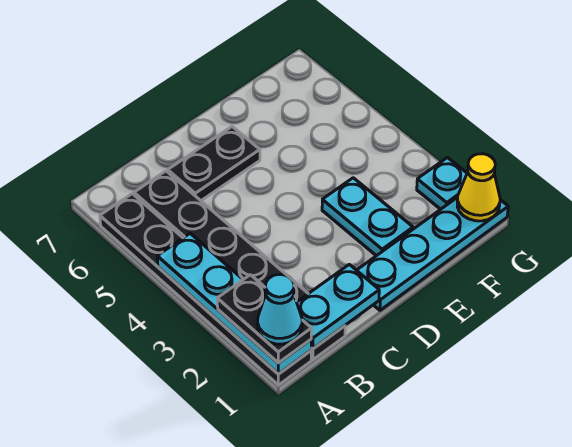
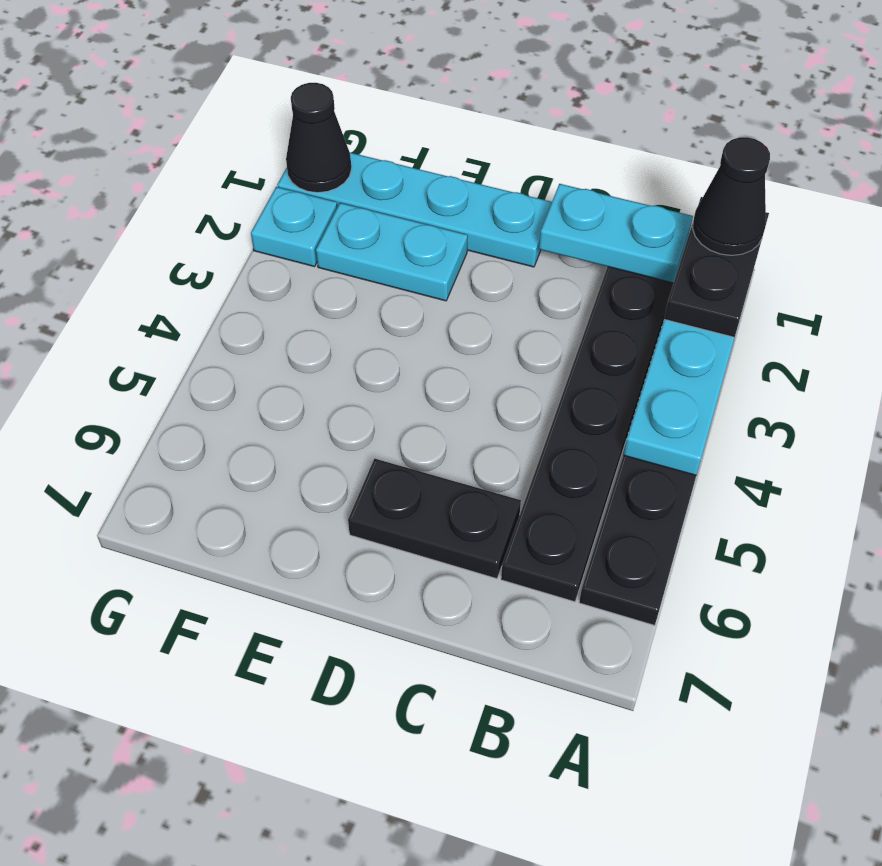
cyan 1x1 cone [258,275,302,344] -> black 1x1 cone [693,137,770,255]
cyan 1x2 plate [322,178,413,256] -> cyan 1x2 plate turned to [316,203,468,301]
yellow 1x1 cone [457,154,500,221] -> black 1x1 cone [286,83,351,193]

